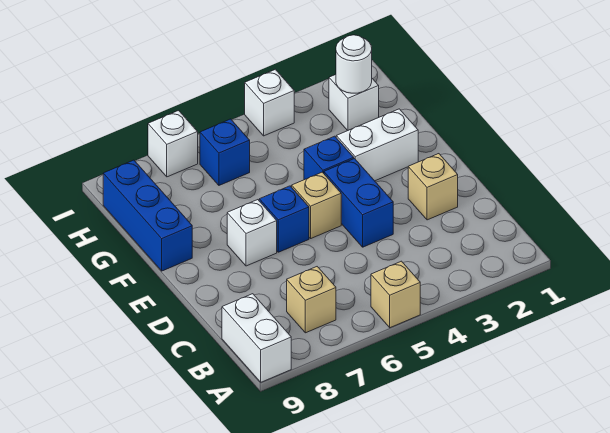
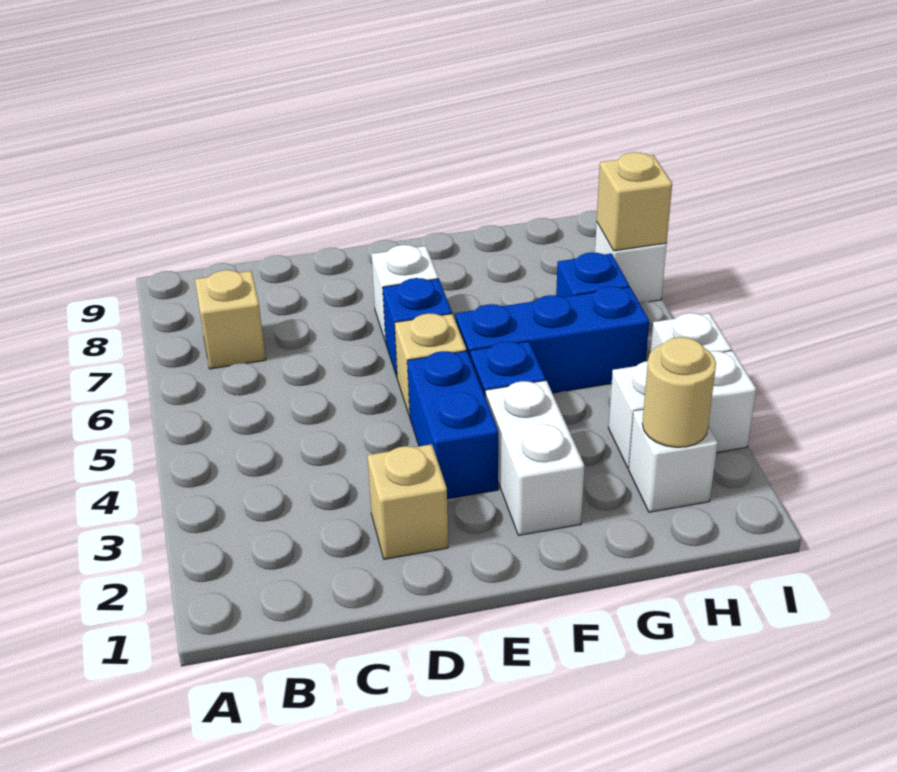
tan 1x1 brick [371,261,420,328] -> tan 1x1 brick moved to [597,152,672,251]
white 1x2 brick [222,294,291,382] -> white 1x2 brick moved to [608,351,756,468]
blue 1x2 brick [324,159,393,247] -> blue 1x2 brick turned to [407,351,498,499]
blue 1x3 brick [103,160,192,271] -> blue 1x3 brick moved to [456,286,649,393]
white 1x1 round brick [336,35,372,93] -> tan 1x1 round brick [642,337,716,447]

